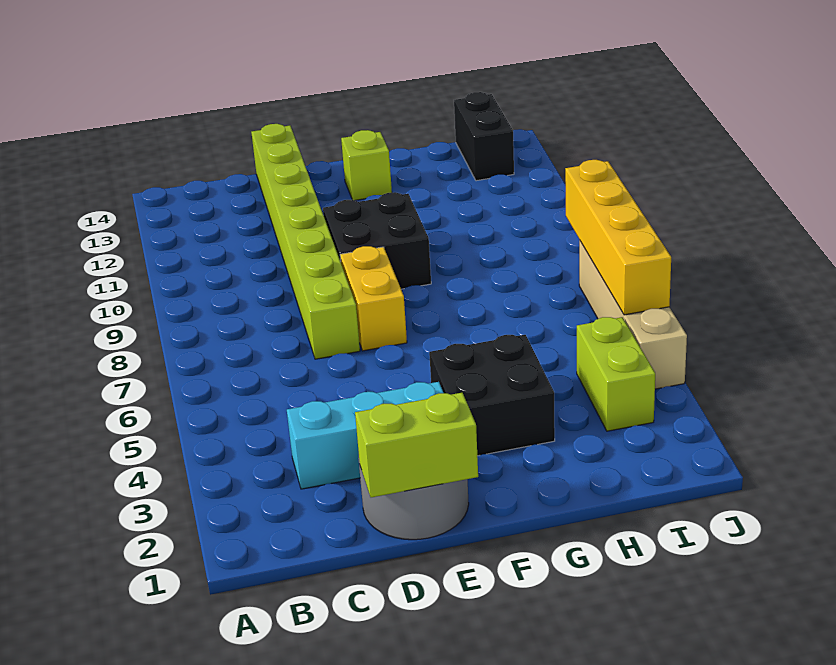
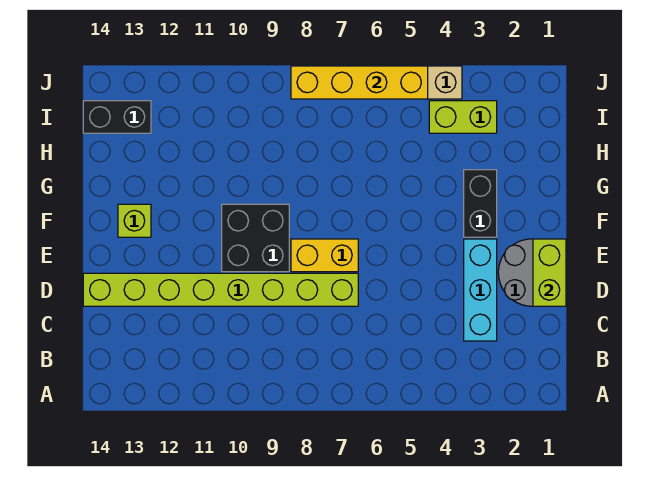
black 2x2 brick [429,335,555,456] -> black 1x2 brick [464,170,497,237]

